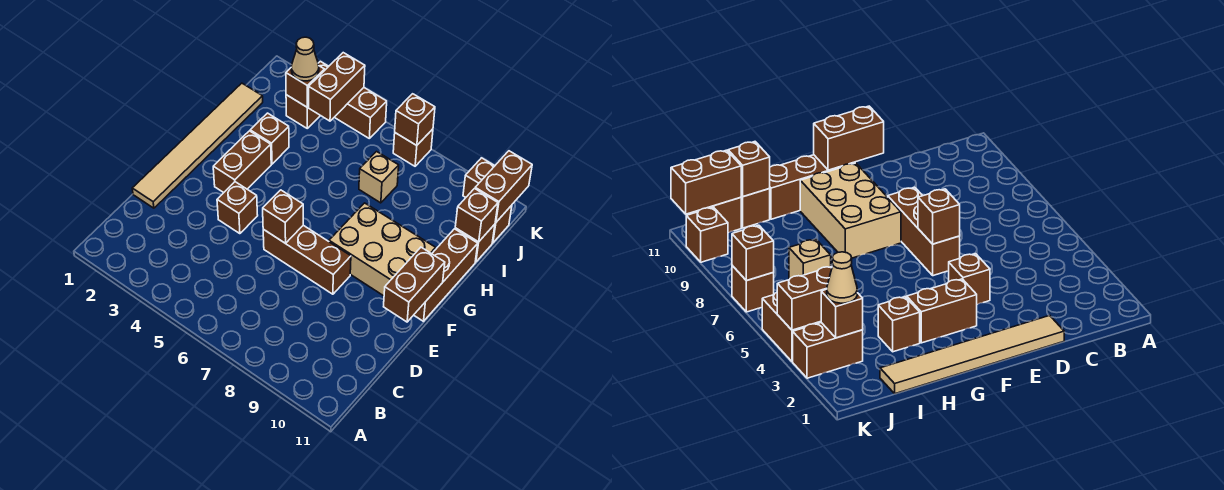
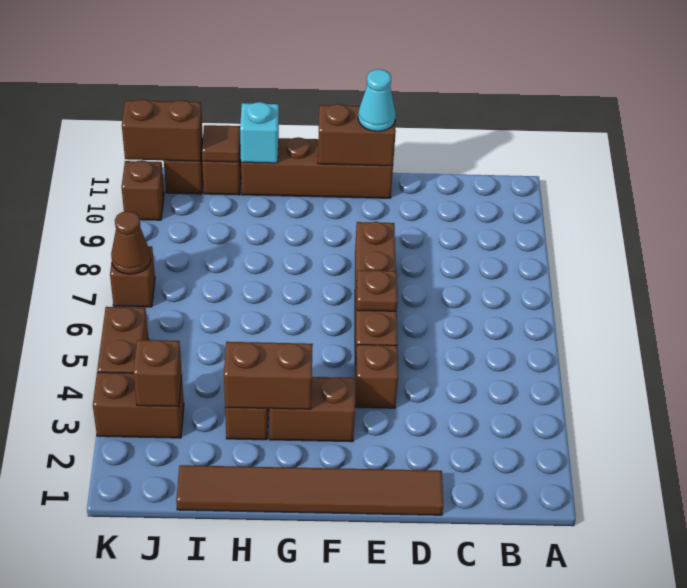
tan 1x6 tile [132,83,263,208] -> brown 1x6 tile [176,465,443,515]
brown 1x3 brick [263,225,351,294] -> brown 1x4 brick [355,222,397,370]
brown 1x1 brick [263,190,303,243] -> brown 1x1 plate [357,270,397,311]
none -> cyan 1x1 cone [358,69,396,131]
tan 2x3 brick [329,203,436,296] -> none
brown 1x3 brick [414,229,478,321] -> brown 1x4 brick [241,137,393,198]
none -> cyan 1x1 brick [240,102,279,163]
tan 1x1 brick [359,152,399,203] -> none
brown 1x1 brick [455,189,498,242] -> brown 1x1 tile [202,125,240,162]
tan 1x1 cone [291,37,319,81] -> none
brown 1x2 brick [308,53,365,121] -> brown 1x2 brick moved to [224,342,313,409]
brown 1x1 brick [395,94,435,146] -> brown 1x1 cone [111,211,151,274]

